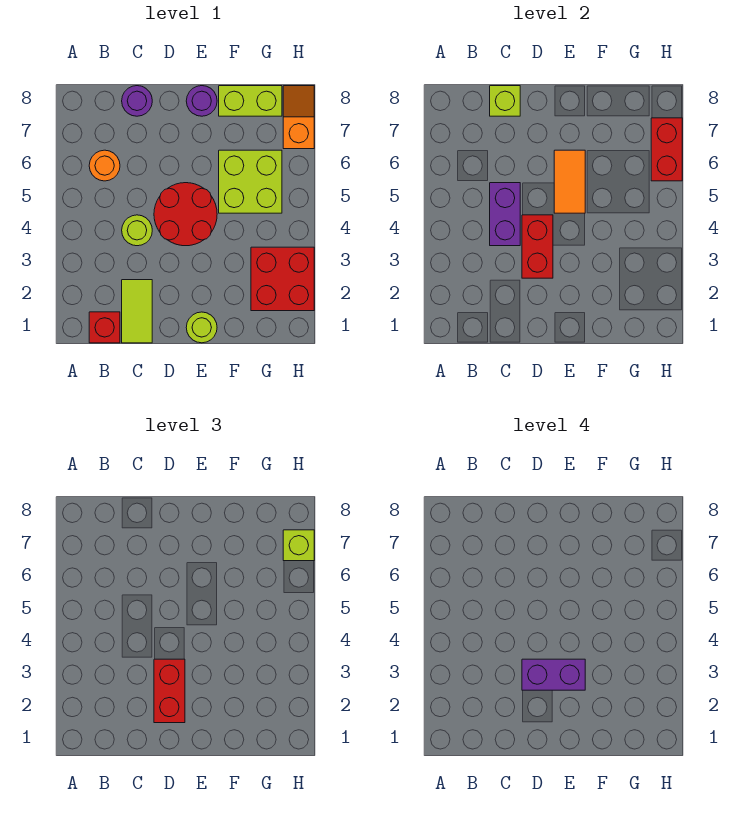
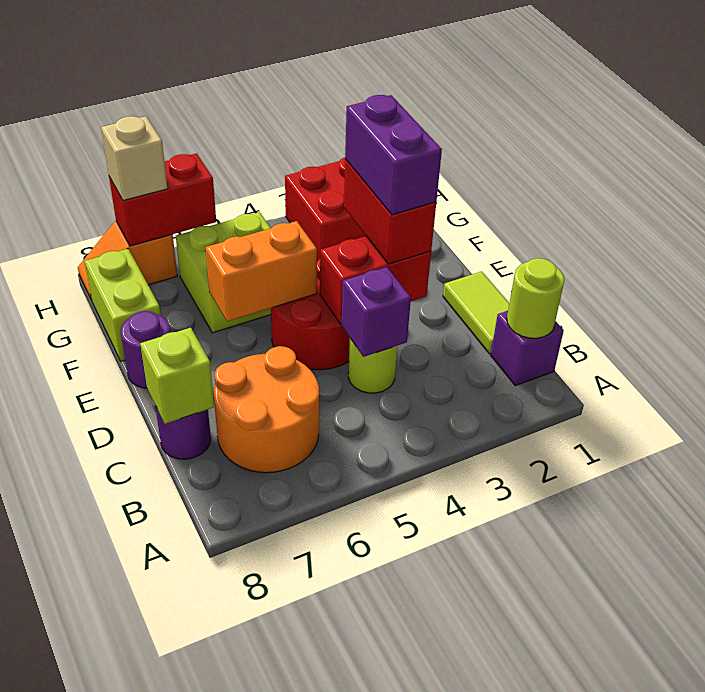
red 1x1 brick [89,312,120,343] -> purple 1x1 brick [491,311,564,386]
orange 1x1 round brick [89,150,120,181] -> orange 2x2 round brick [214,346,319,473]
lime 1x2 tile [122,280,152,343] -> lime 1x2 tile turned to [443,272,509,354]
purple 1x2 brick [490,183,520,246] -> purple 1x1 brick [342,267,411,357]
red 1x2 brick [154,659,185,723] -> red 1x2 brick turned to [344,159,436,264]
lime 1x1 round brick [186,312,217,343] -> lime 1x1 round brick moved to [507,258,564,338]
orange 1x2 tile [554,150,585,213] -> orange 1x2 brick [206,221,317,322]
lime 1x1 brick [283,530,314,561] -> tan 1x1 brick [101,116,167,201]

